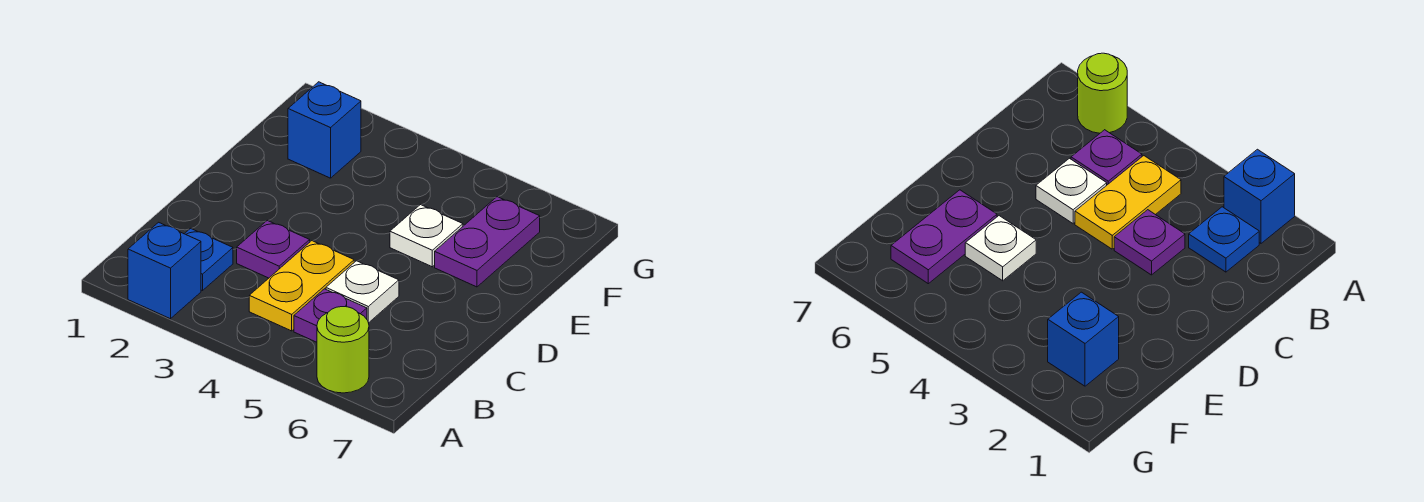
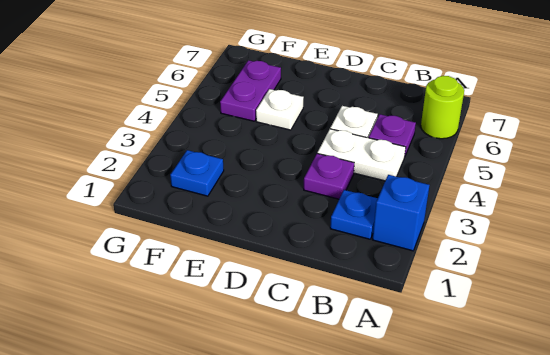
yellow 1x2 plate [249,241,354,331] -> white 1x2 plate [317,129,406,181]
purple 1x2 plate [435,197,540,287] -> purple 1x2 plate turned to [220,60,281,121]
blue 1x1 brick [288,82,361,178] -> blue 1x1 plate [170,150,224,196]

